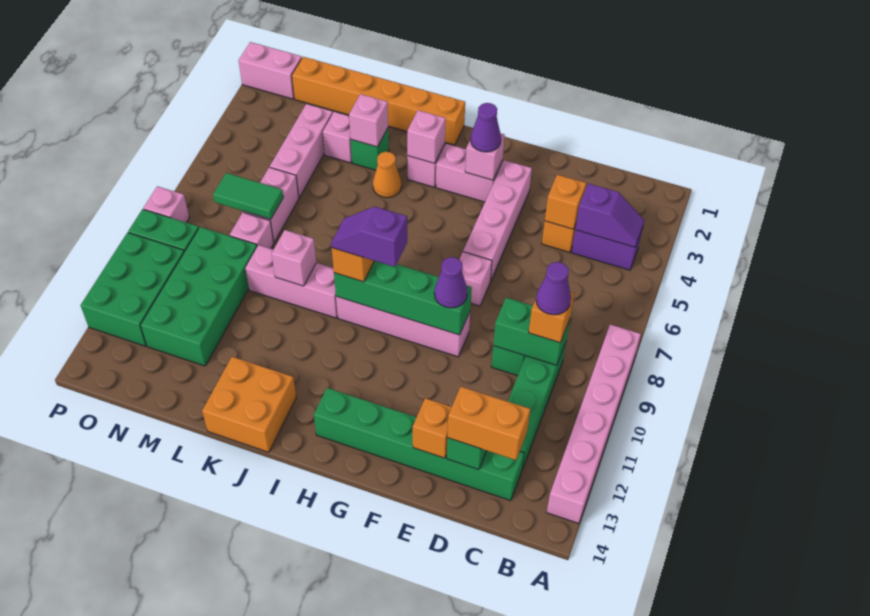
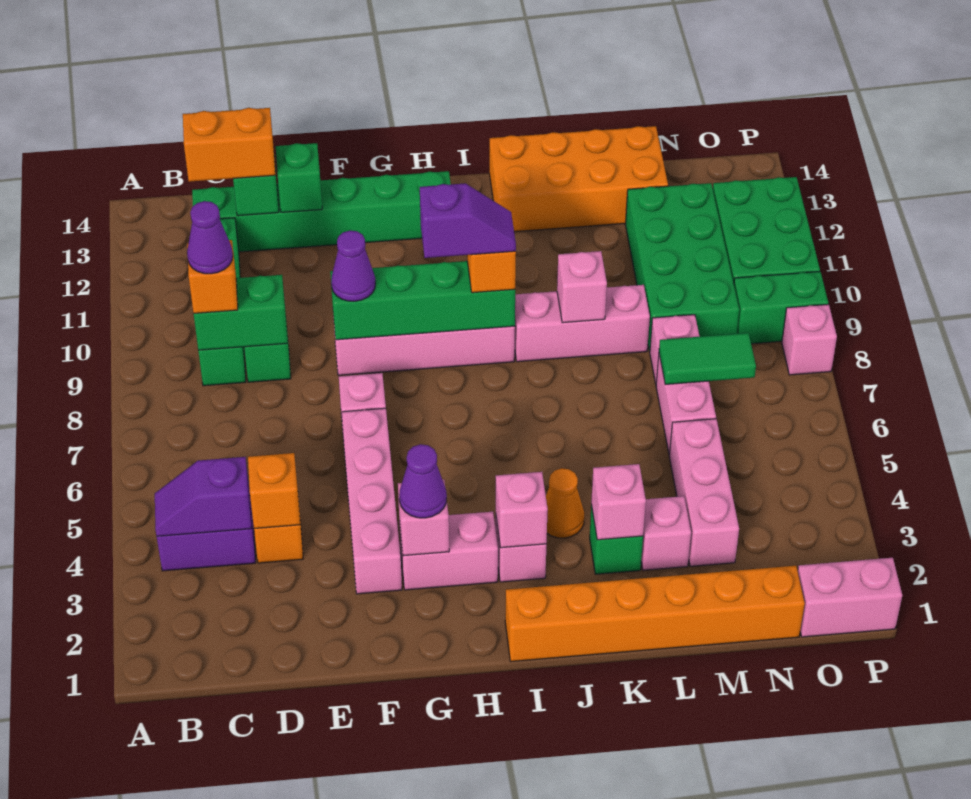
pink 1x6 brick [547,324,641,524] -> none
orange 1x1 brick [413,398,452,458] -> green 1x1 brick [276,143,322,212]
orange 2x2 brick [202,357,296,452] -> orange 2x4 brick [489,126,668,232]

